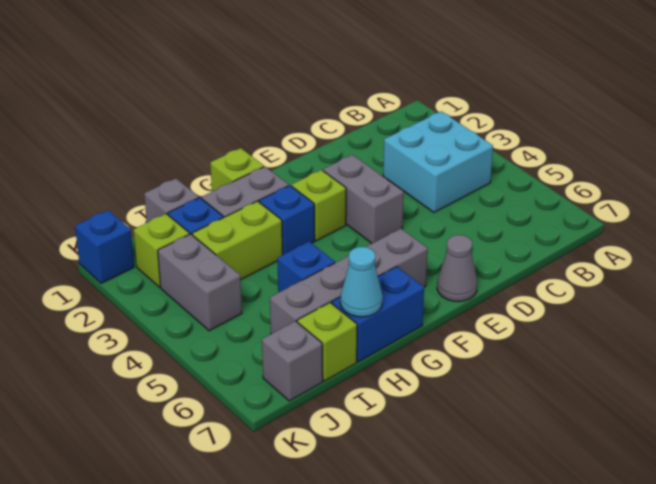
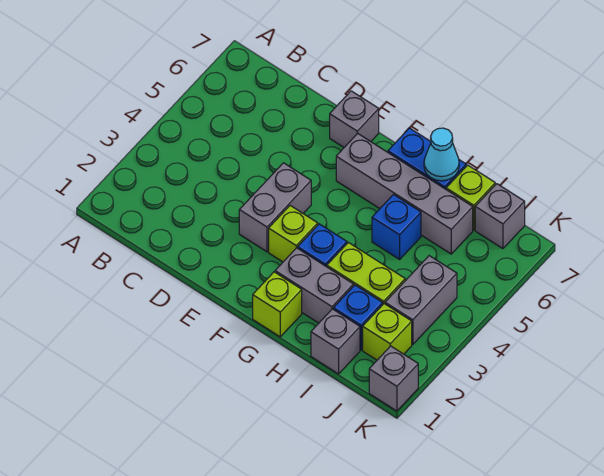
cyan 2x2 brick [383,111,493,213] -> none
grey 1x1 cone [437,235,477,302] -> grey 1x1 brick [330,91,379,147]
blue 1x1 brick [75,210,134,283] -> grey 1x1 brick [369,346,418,411]

